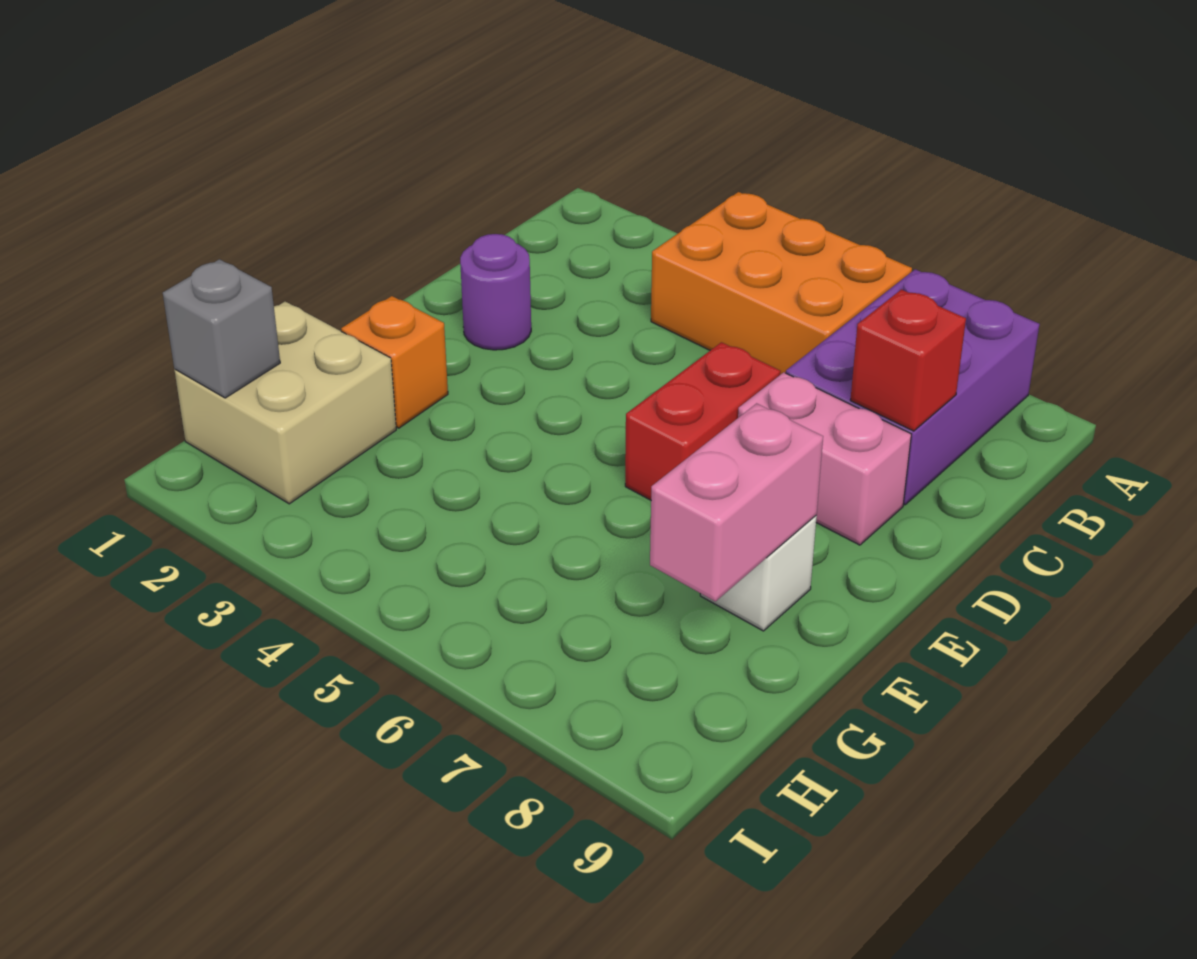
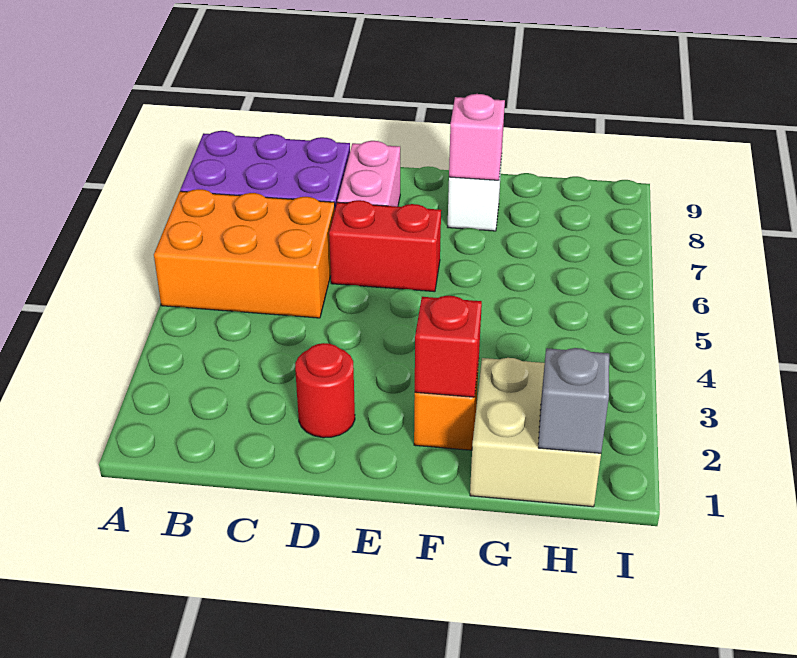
orange 2x3 brick [651,192,912,375] -> orange 2x3 brick turned to [154,189,335,318]
red 1x1 brick [850,289,966,431] -> red 1x1 brick moved to [415,296,482,397]
purple 1x1 round brick [460,234,531,350] -> red 1x1 round brick [295,343,355,438]
pink 1x2 brick [650,403,823,601] -> pink 1x1 brick [449,94,505,180]

